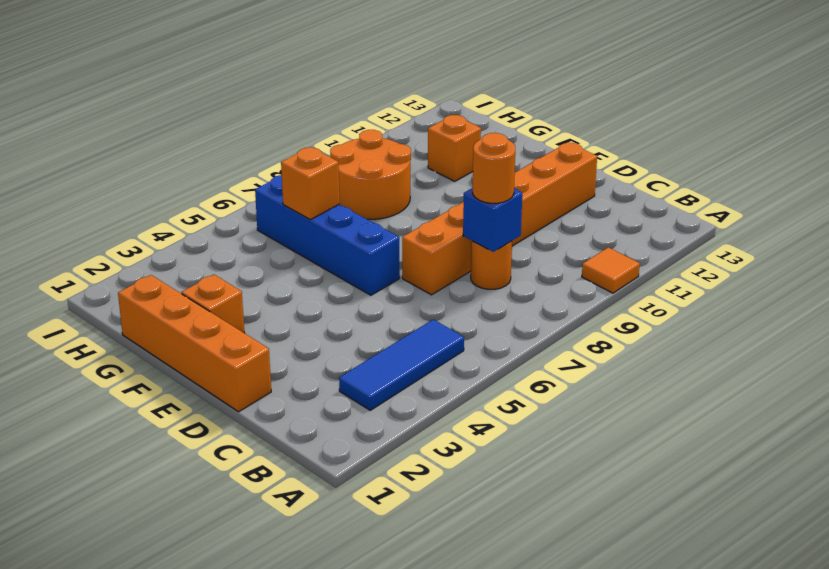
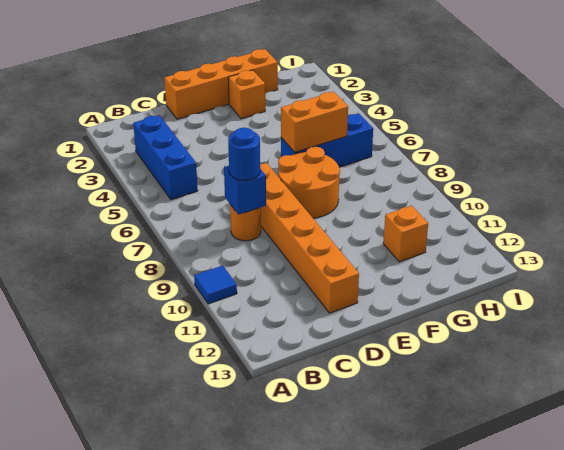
orange 1x1 tile [582,247,640,293] -> blue 1x1 tile [194,265,237,304]
blue 1x3 tile [339,320,464,410] -> blue 1x3 brick [133,115,198,200]
orange 1x1 round brick [473,133,515,203] -> blue 1x1 round brick [228,128,260,180]
blue 1x4 brick [255,175,400,295] -> blue 1x3 brick [281,114,373,167]
orange 1x1 brick [281,147,340,220] -> orange 1x2 brick [281,92,348,152]
orange 2x2 round brick [330,130,411,219] -> orange 2x2 round brick moved to [278,146,340,218]

